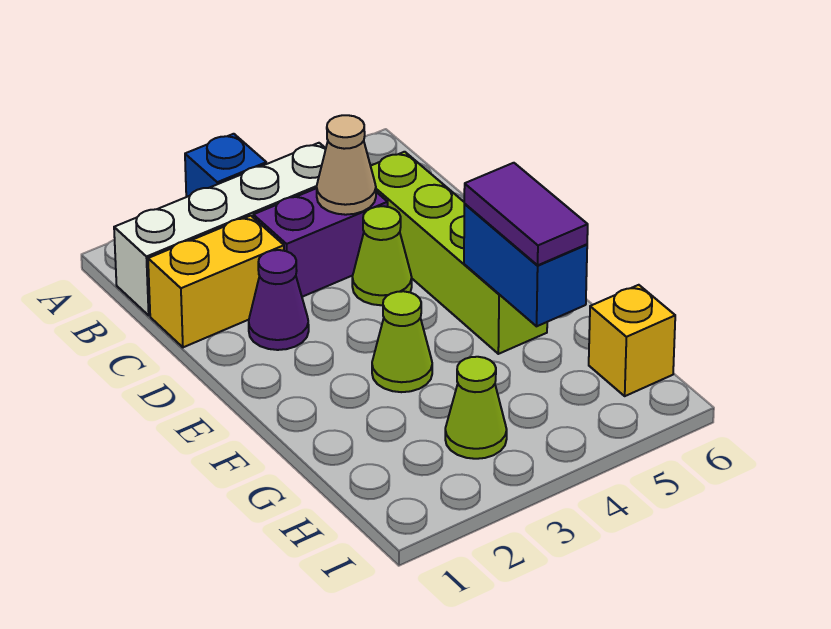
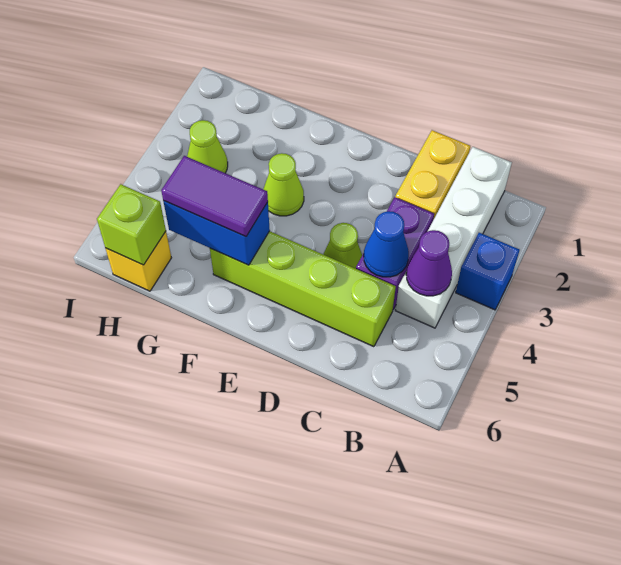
tan 1x1 cone [317,115,376,215] -> blue 1x1 cone [364,211,409,277]
purple 1x1 cone [249,250,309,350] -> purple 1x1 cone moved to [406,230,452,296]
none -> lime 1x1 brick [97,184,166,265]

